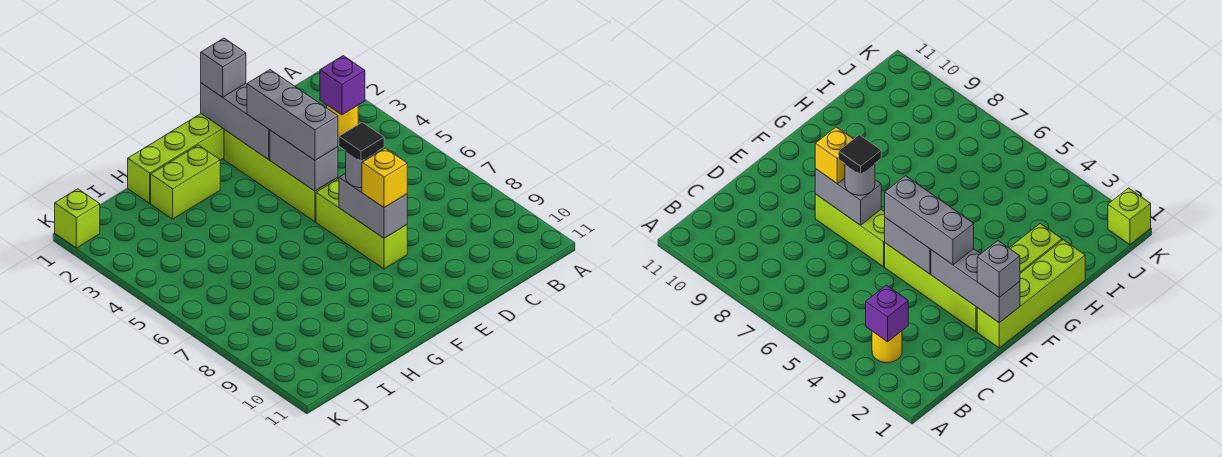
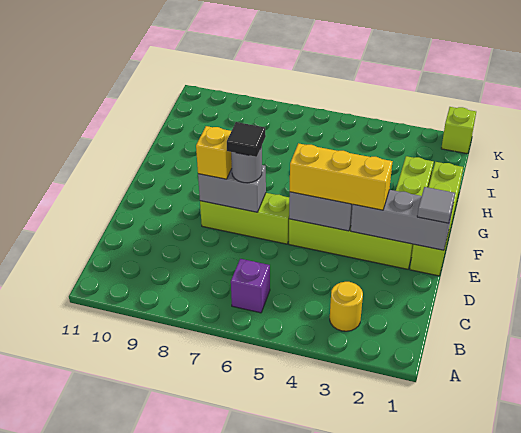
purple 1x1 brick [320,56,365,115] -> purple 1x1 brick moved to [231,259,270,313]
grey 1x1 brick [201,38,246,97] -> grey 1x1 tile [417,187,455,223]
grey 1x3 brick [247,70,338,160] -> yellow 1x3 brick [290,143,393,210]

